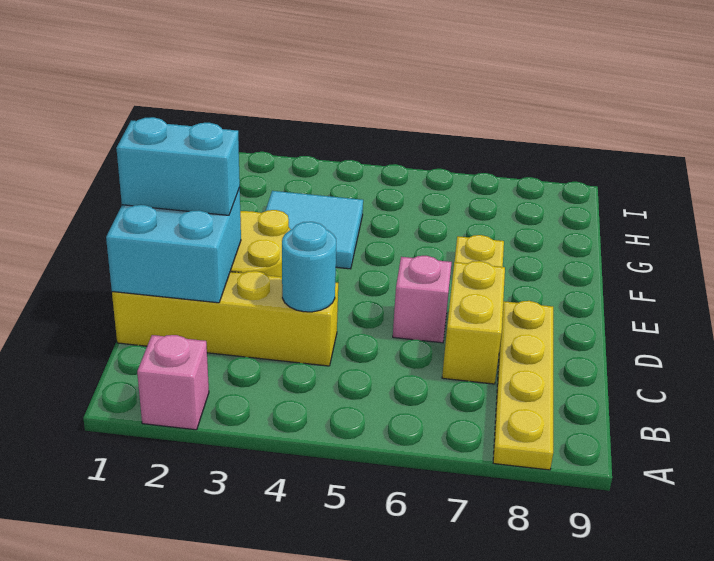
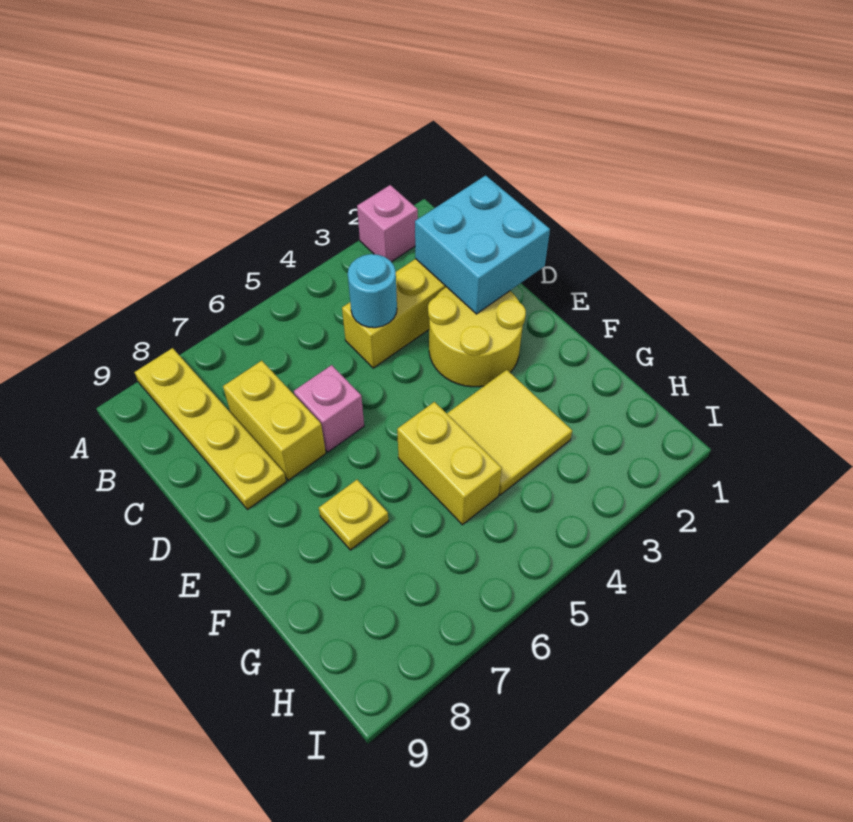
cyan 1x2 brick [116,117,240,215] -> none
cyan 2x2 tile [266,191,363,269] -> yellow 2x2 tile [447,370,572,495]
none -> yellow 1x2 brick [397,402,502,525]

